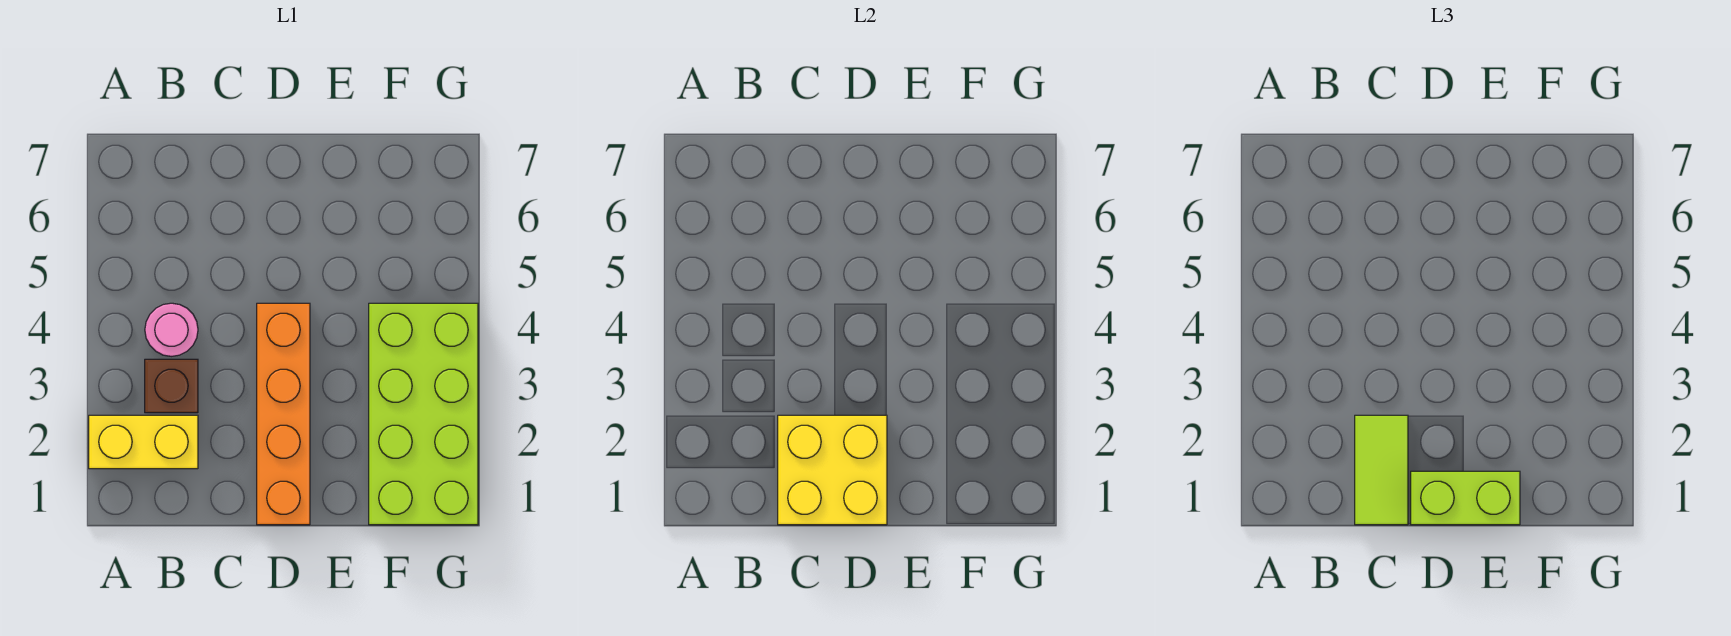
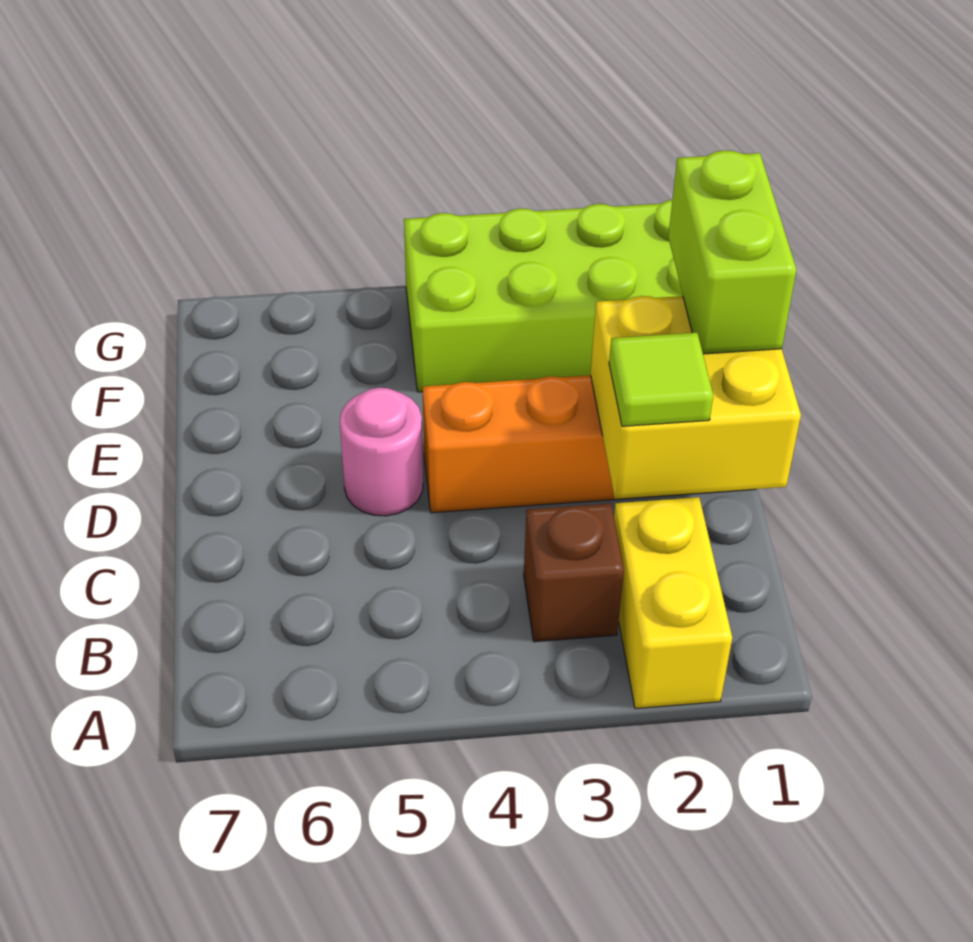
pink 1x1 round brick [145,303,198,356] -> pink 1x1 round brick moved to [340,388,423,516]
lime 1x2 tile [1355,415,1408,525] -> lime 1x1 tile [609,333,713,426]

